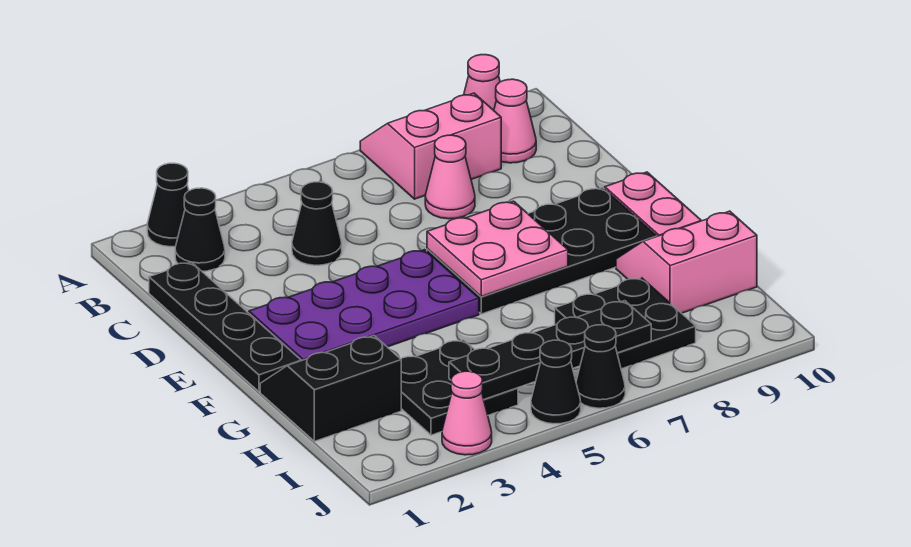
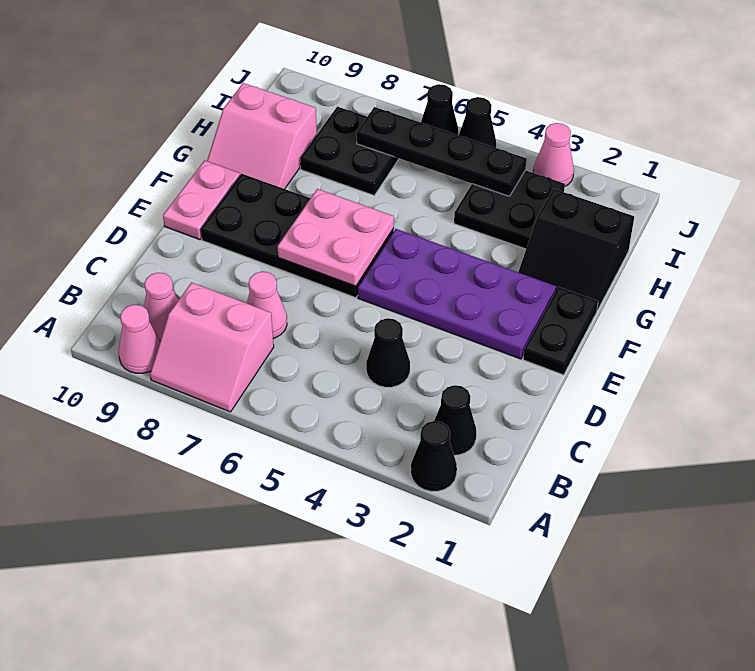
black 1x4 plate [149,262,301,392] -> black 1x2 plate [523,287,598,375]

